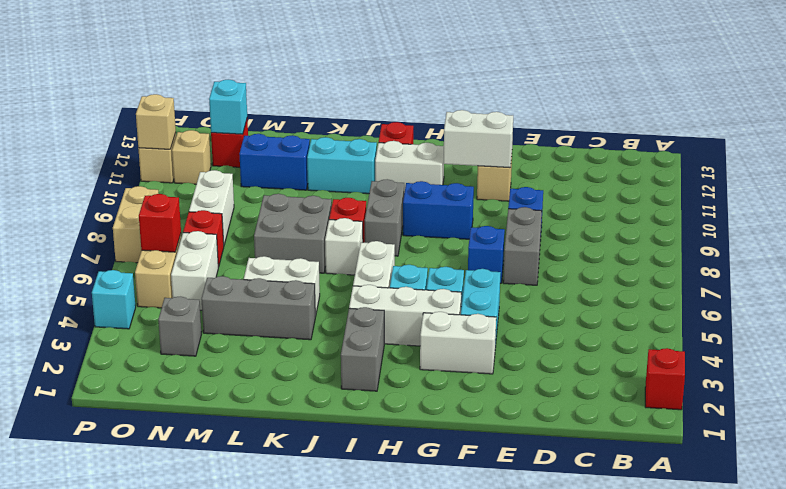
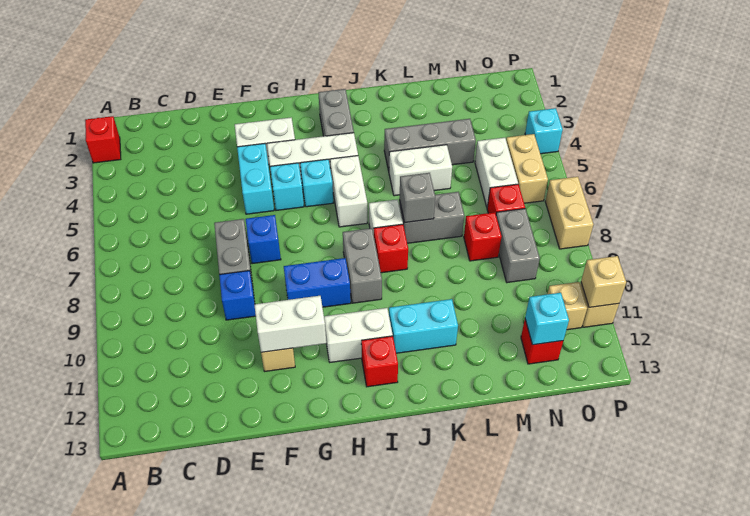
grey 2x2 brick [254,194,332,273] -> grey 1x2 brick [399,192,464,243]
blue 1x2 brick [239,134,310,190] -> none
grey 1x1 brick [158,297,201,356] -> grey 1x1 brick moved to [399,173,435,223]
white 1x2 brick [189,170,234,245] -> grey 1x2 brick [496,209,540,283]
red 1x1 brick [139,194,181,252] -> red 1x1 brick moved to [464,212,502,261]

